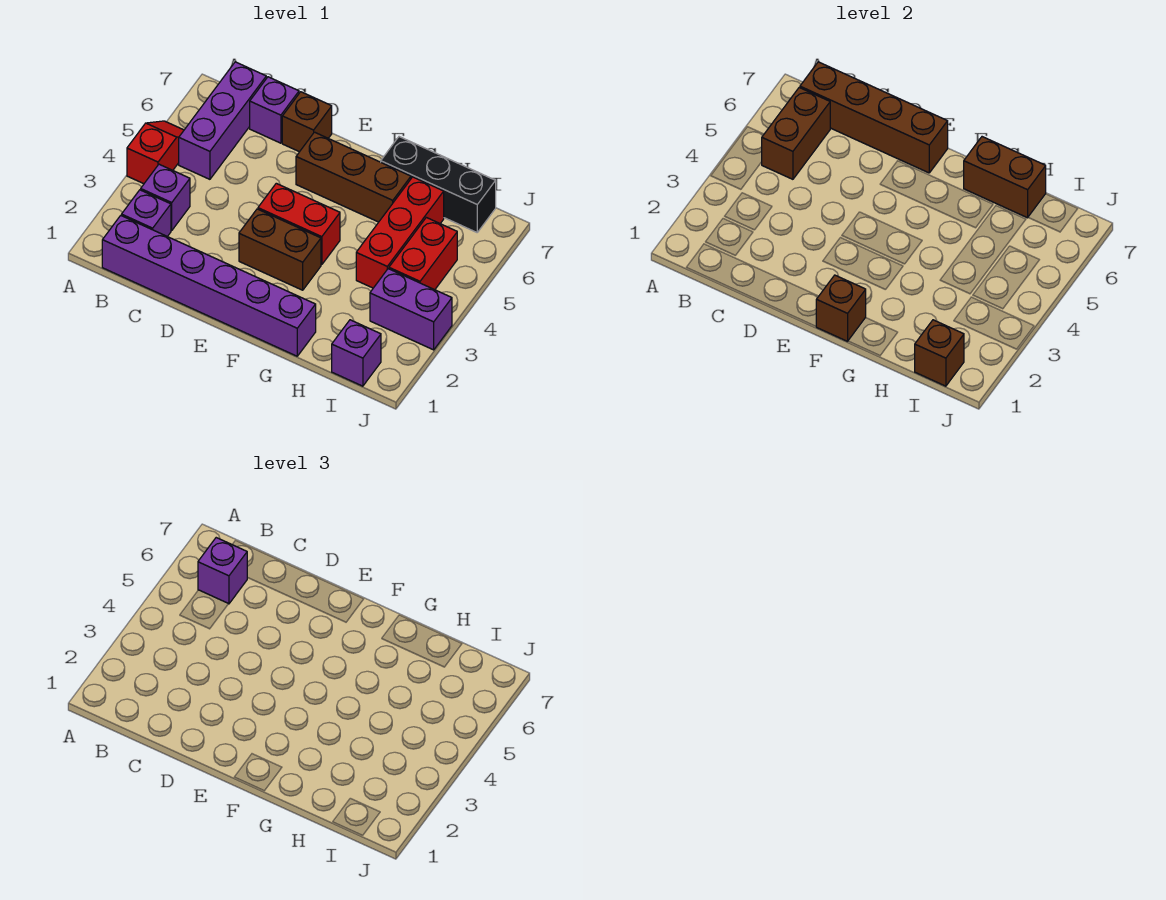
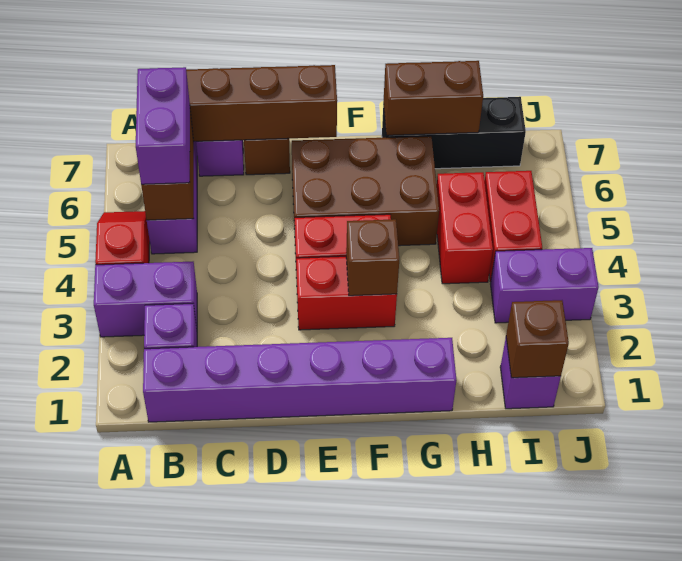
purple 1x1 brick [141,164,190,231] -> purple 1x2 brick [94,262,197,337]
purple 1x1 brick [198,538,247,604] -> purple 1x2 brick [136,67,190,184]
brown 1x2 brick [239,209,321,290] -> red 1x2 brick [296,256,397,330]
brown 1x3 brick [296,132,411,222] -> brown 2x3 brick [292,136,439,246]
brown 1x1 brick [816,275,866,341] -> brown 1x1 brick moved to [346,219,399,296]
red 1x3 brick [356,177,444,288] -> red 1x2 brick [437,172,493,284]

